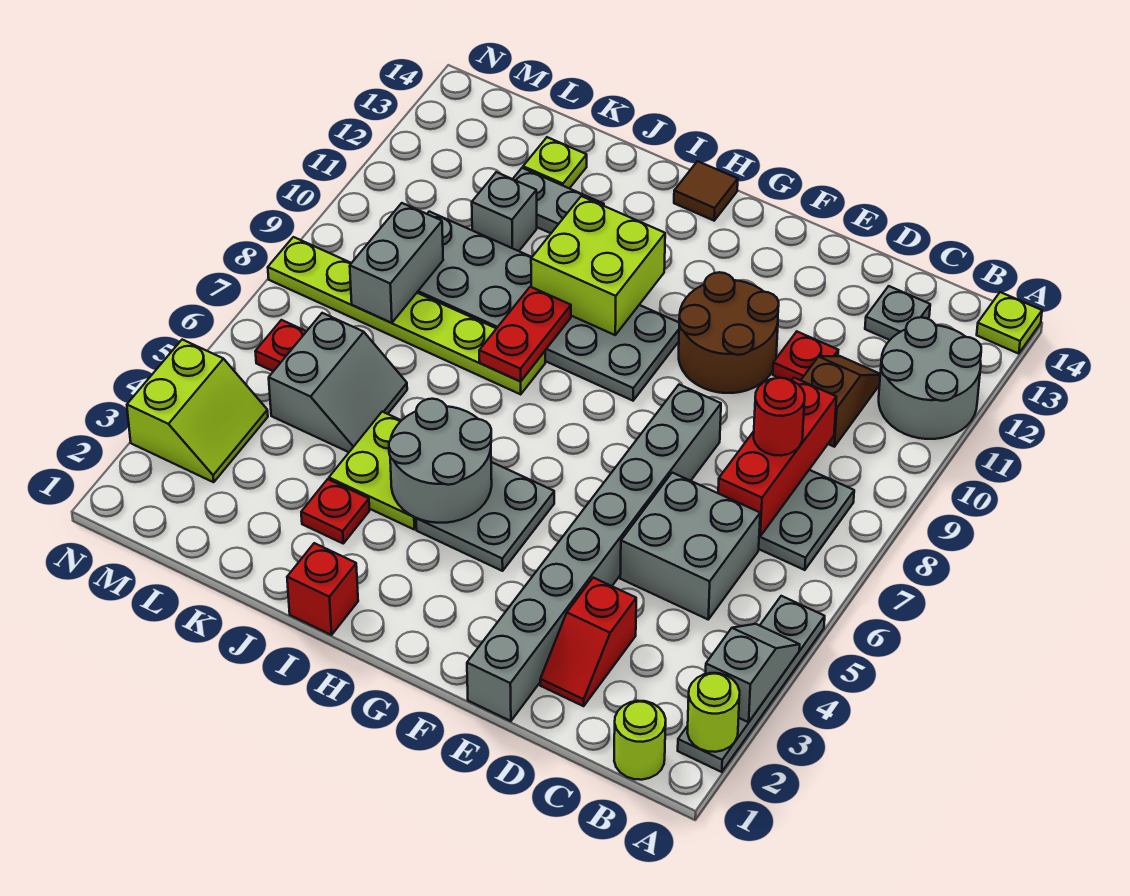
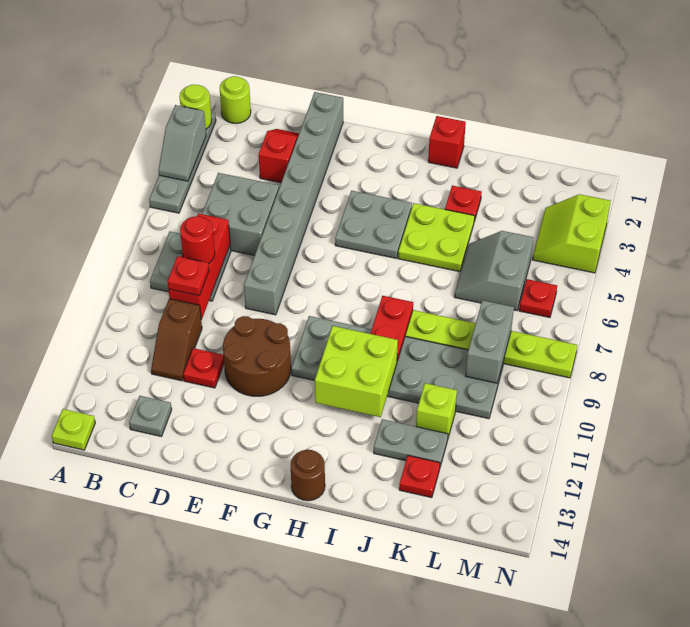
grey 2x2 round brick [879,317,981,439] -> none
none -> red 1x1 plate [168,256,209,296]
grey 2x2 round brick [389,399,492,523] -> none
brown 1x1 tile [674,161,738,221] -> brown 1x1 round brick [291,450,325,501]
grey 1x1 brick [472,172,537,251] -> lime 1x1 brick [416,383,457,437]
lime 1x1 plate [523,137,587,188] -> red 1x1 plate [399,456,440,498]

